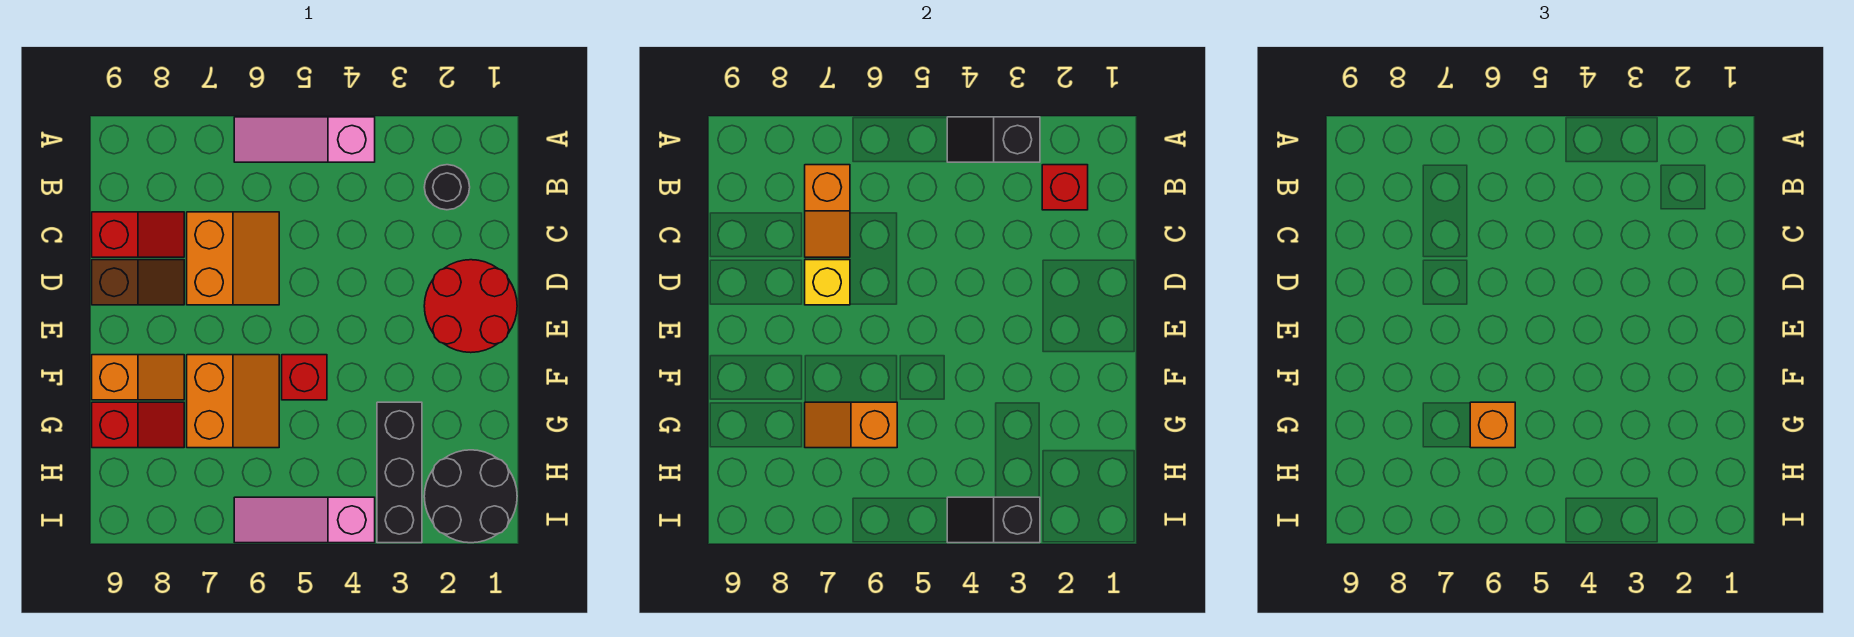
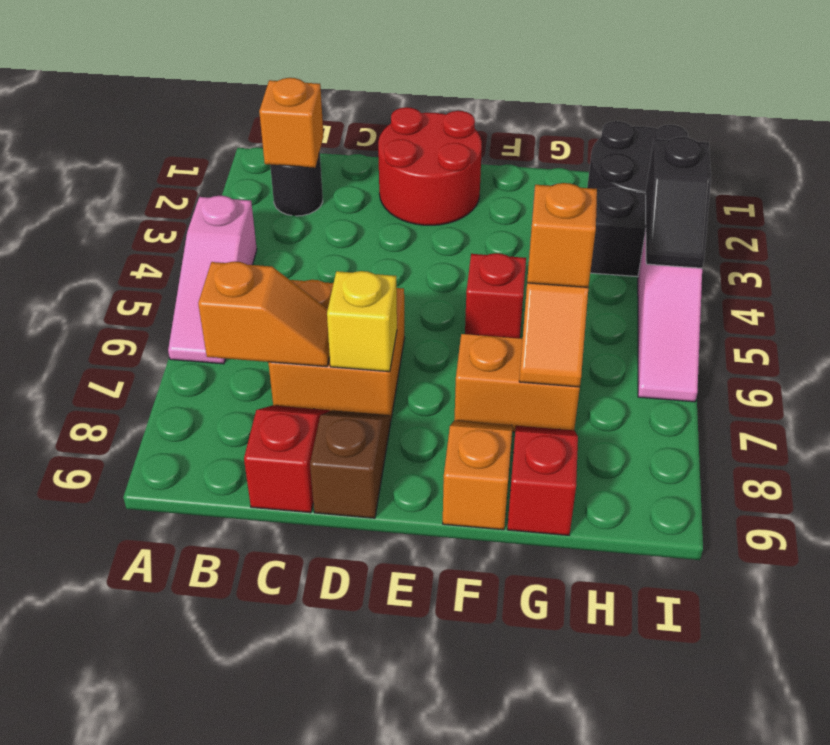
black 1x2 slope [947,117,1040,162] -> none
red 1x1 brick [1042,165,1088,210] -> orange 1x1 brick [259,78,324,168]
orange 2x2 slope [187,212,279,305] -> orange 2x2 brick [268,280,405,422]

